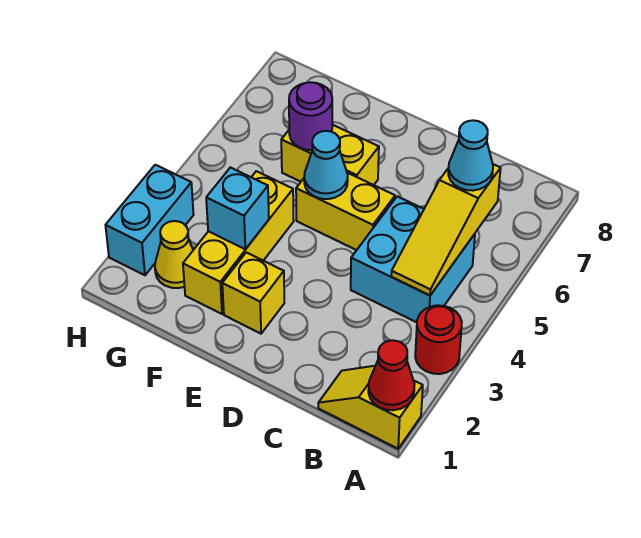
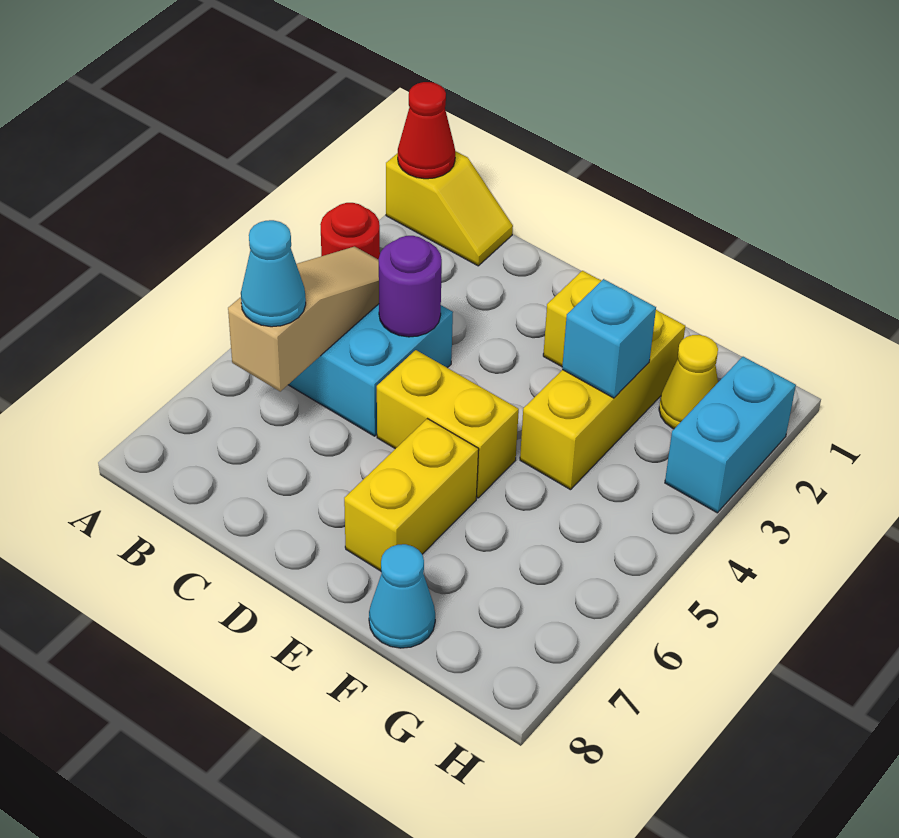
yellow 1x3 slope [391,164,501,295] -> tan 1x3 slope [228,247,379,391]
cyan 1x1 cone [304,131,348,199] -> cyan 1x1 cone moved to [369,544,435,648]
yellow 1x2 brick [281,125,379,185] -> yellow 1x2 brick turned to [344,419,479,571]
purple 1x1 round brick [289,82,332,150] -> purple 1x1 round brick moved to [379,236,442,337]

